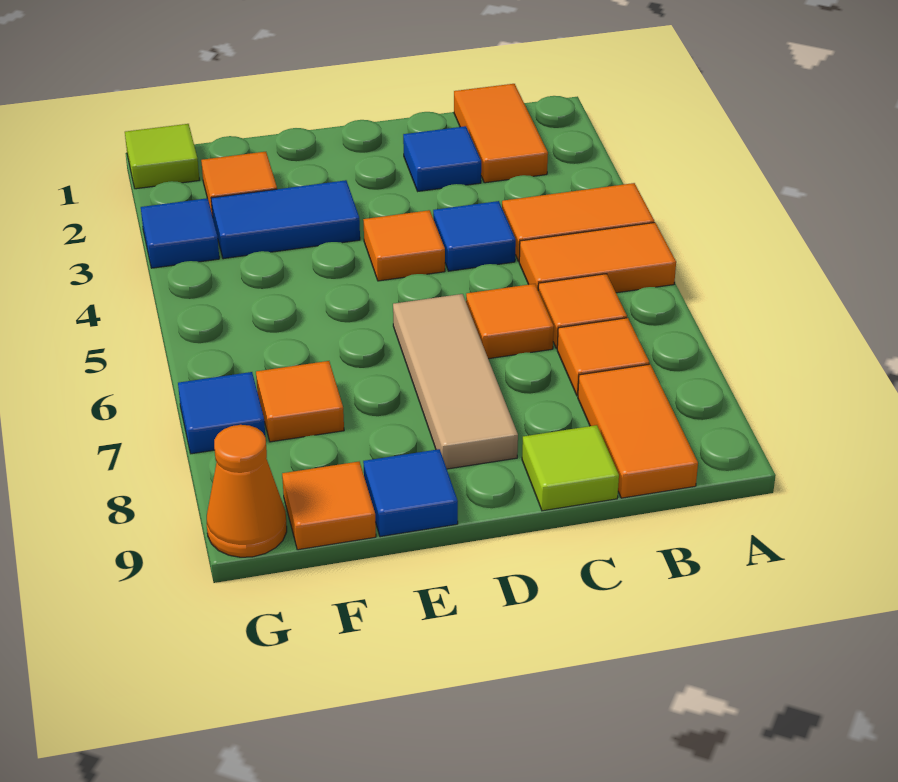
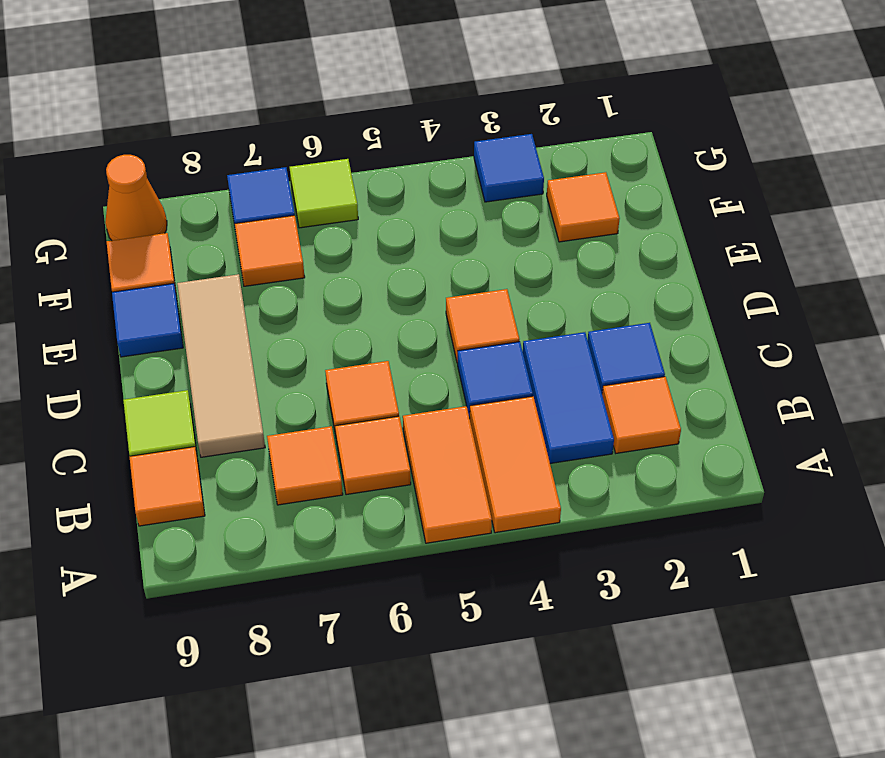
orange 1x2 tile [454,84,548,183] -> orange 1x1 tile [602,377,681,453]
orange 1x2 tile [578,364,698,498] -> orange 1x1 tile [129,447,205,526]
tan 1x3 tile [393,294,518,469] -> tan 1x3 tile turned to [177,274,265,457]
blue 1x2 tile [211,180,360,259] -> blue 1x2 tile moved to [523,332,614,463]
lime 1x1 tile [125,124,199,189] -> lime 1x1 tile moved to [290,159,358,228]

